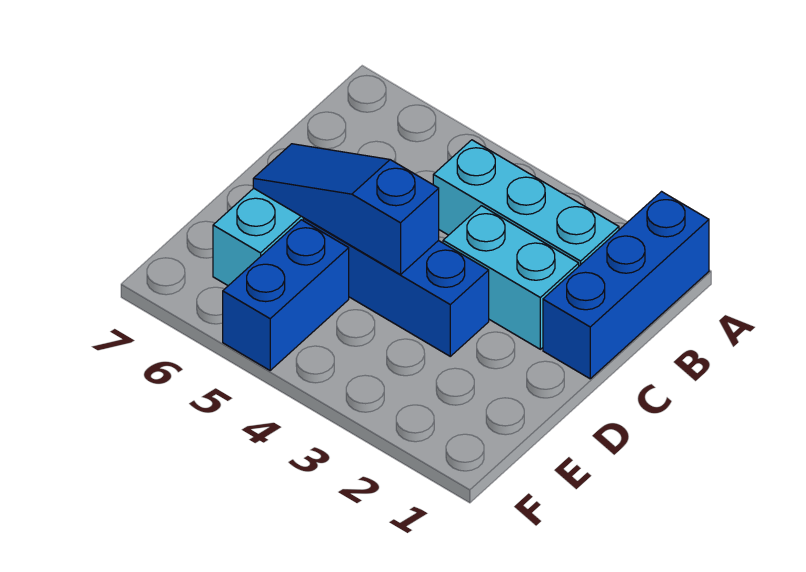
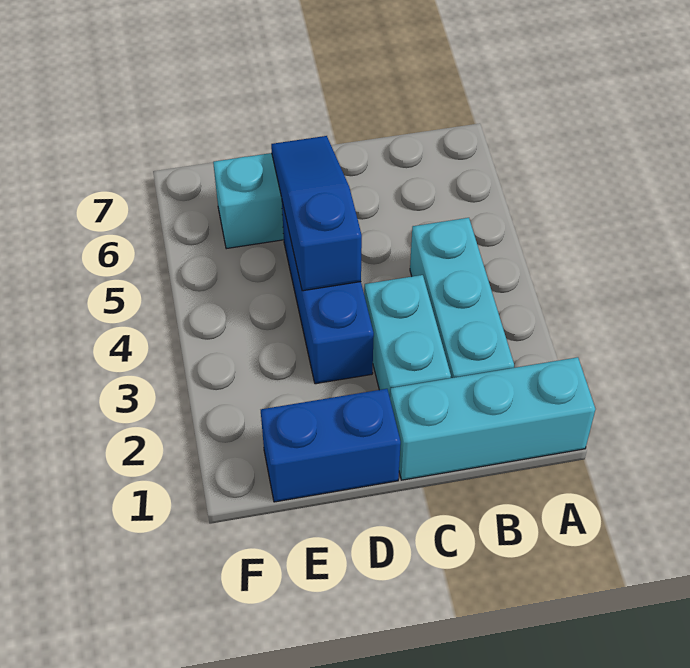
blue 1x3 brick [543,192,709,379] -> cyan 1x3 brick [390,357,596,480]
blue 1x2 brick [223,220,349,370] -> blue 1x2 brick moved to [261,389,401,502]

